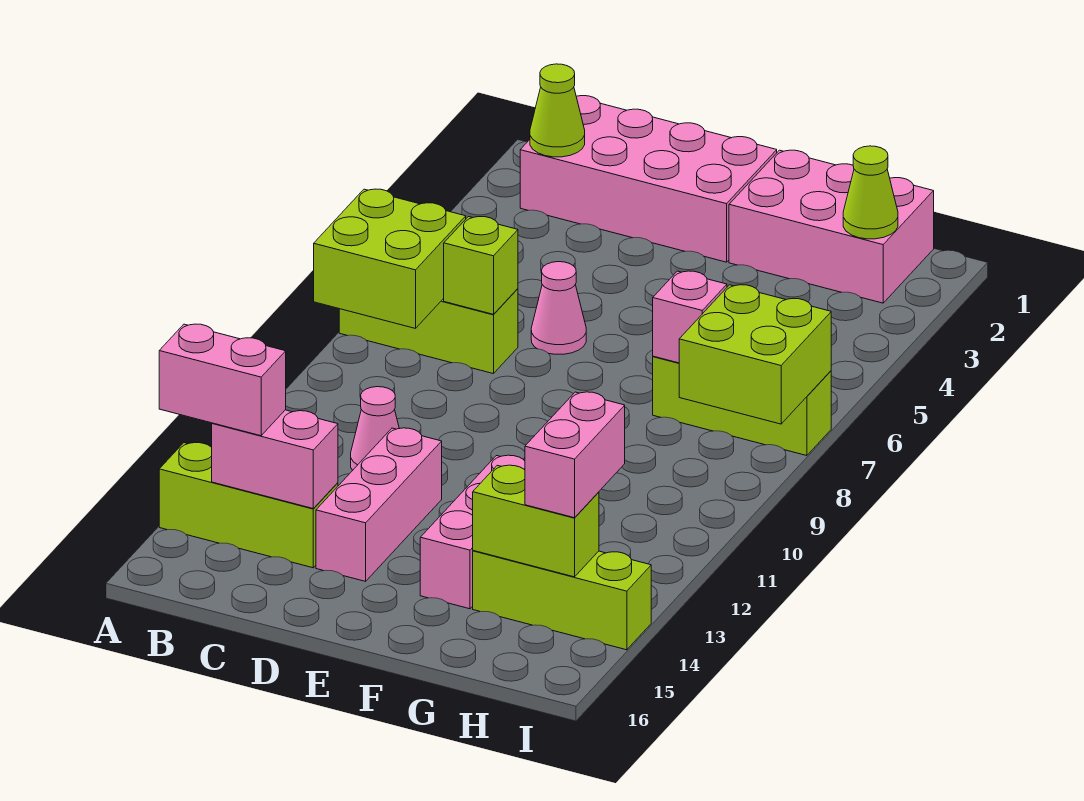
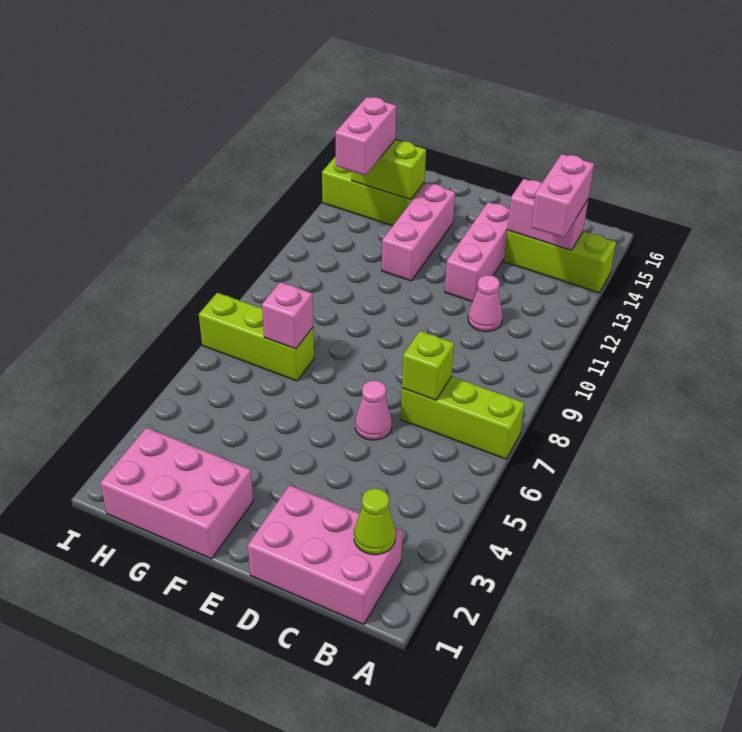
lime 2x2 brick [314,189,466,328] -> none
pink 1x2 brick [159,324,286,436] -> pink 1x2 brick turned to [531,154,594,238]
pink 2x4 brick [520,96,777,262] -> pink 2x3 brick [248,485,403,625]
lime 1x1 cone [843,146,898,239] -> none
lime 2x2 brick [679,285,831,424] -> none

